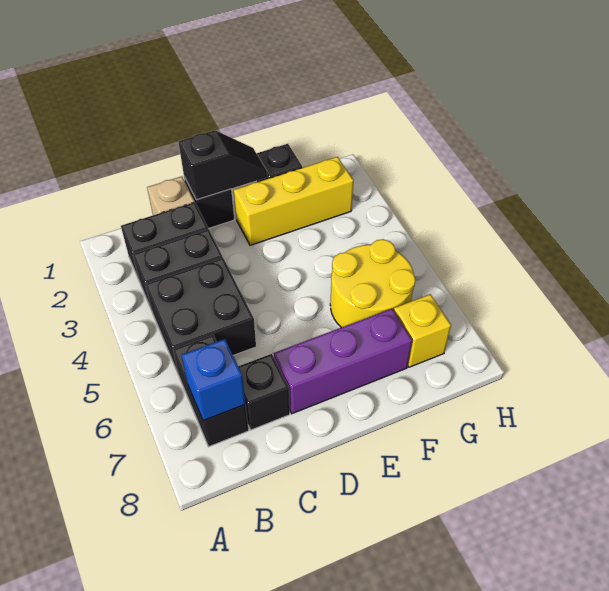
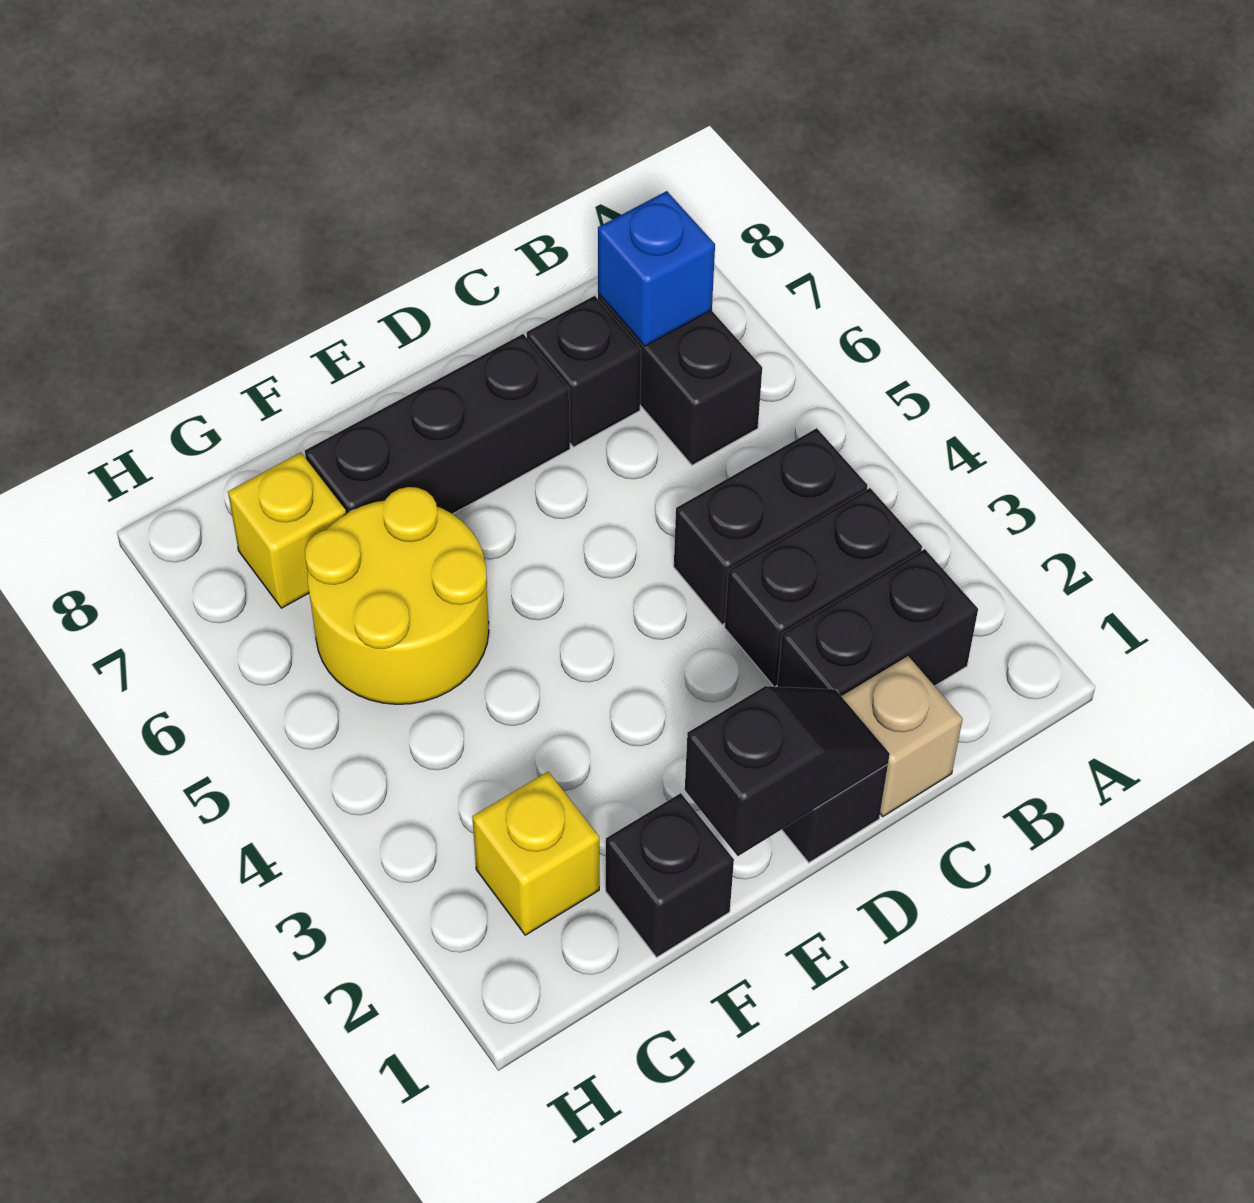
black 2x2 brick [145,258,256,375] -> black 1x2 brick [674,428,867,625]
black 1x2 slope [178,130,267,200] -> black 1x2 slope turned to [685,686,890,856]
purple 1x3 brick [274,309,412,414] -> black 1x3 brick [305,334,570,514]
yellow 1x3 brick [234,157,353,245] -> yellow 1x1 brick [472,772,599,935]

